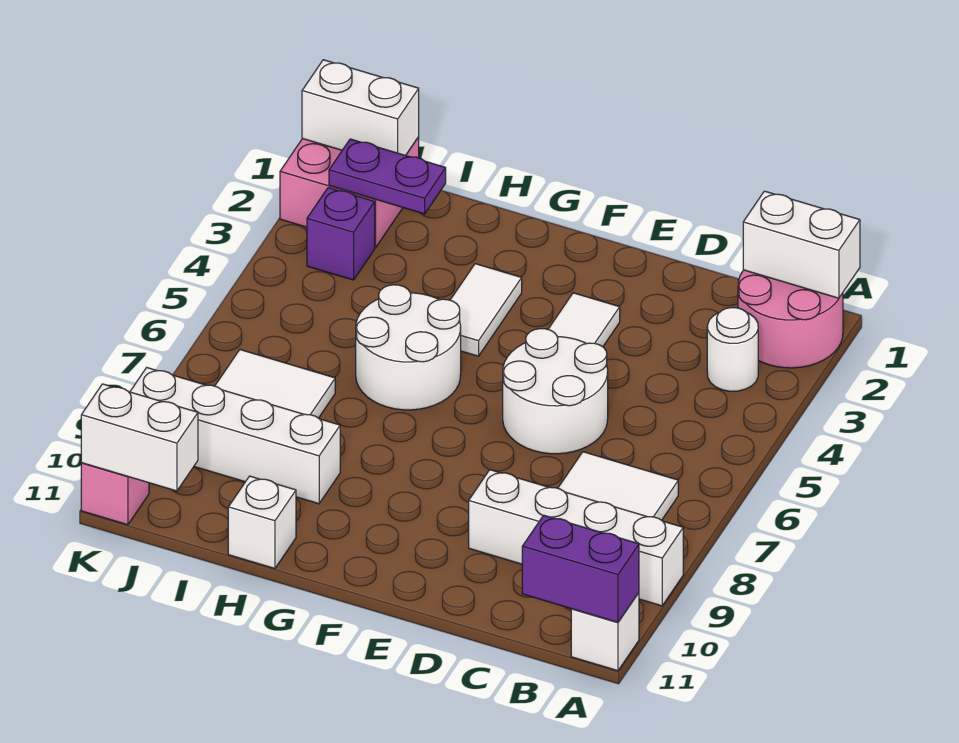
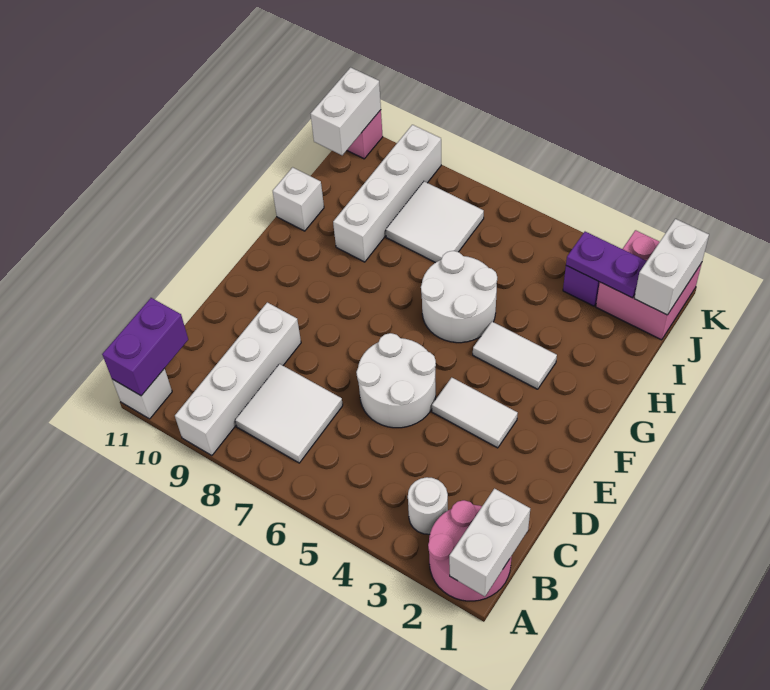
purple 1x2 plate [329,139,446,214] -> purple 1x2 plate turned to [566,232,647,298]

